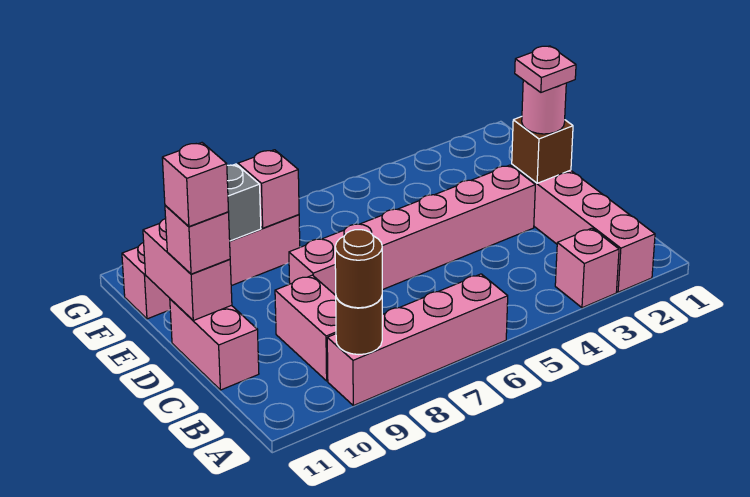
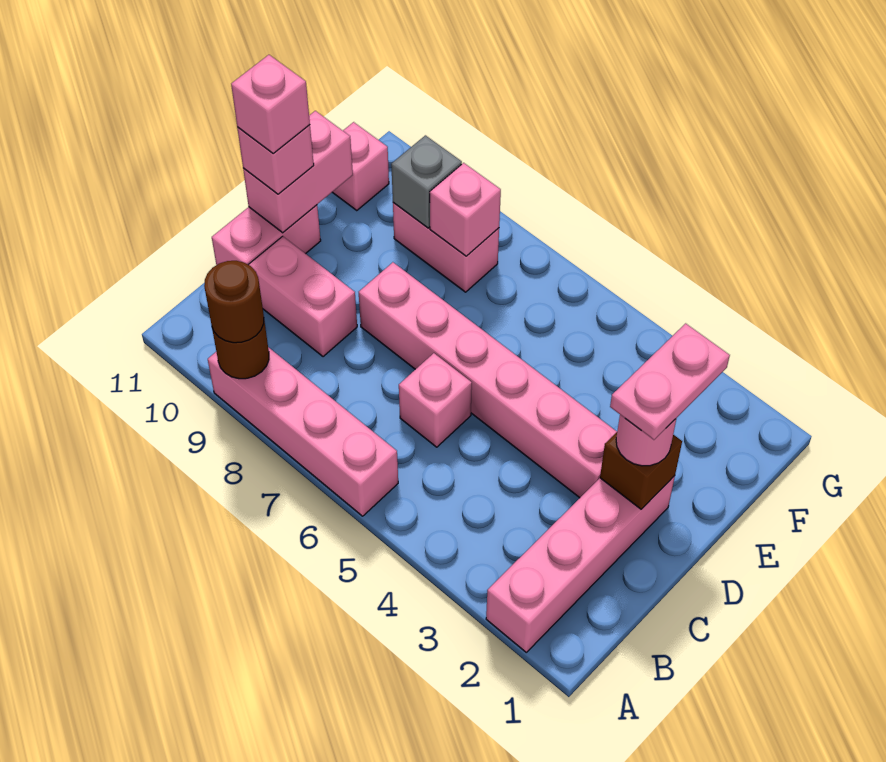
pink 1x1 brick [555,228,619,308] -> pink 1x1 brick moved to [399,353,472,447]
pink 1x2 brick [275,275,336,381] -> pink 1x2 brick turned to [248,236,357,357]
pink 1x1 plate [515,46,576,92] -> pink 1x2 plate [610,323,730,440]

